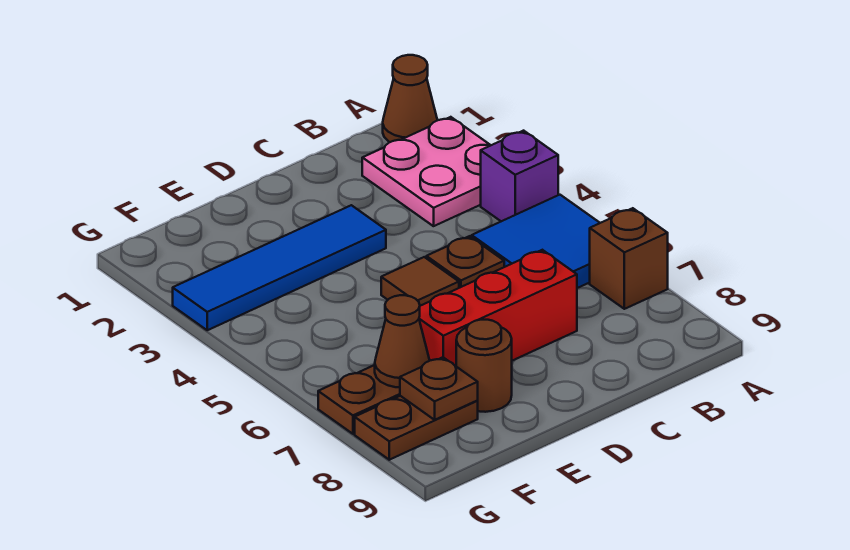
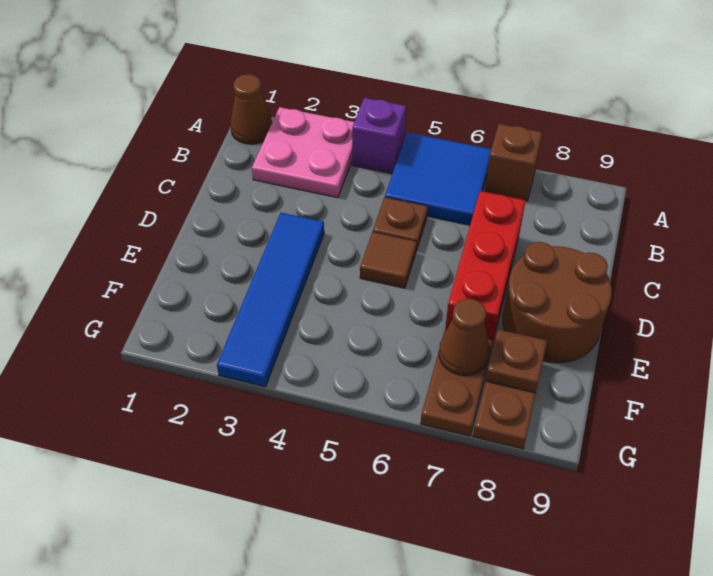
brown 1x1 round brick [456,320,512,412] -> brown 2x2 round brick [503,242,612,363]

